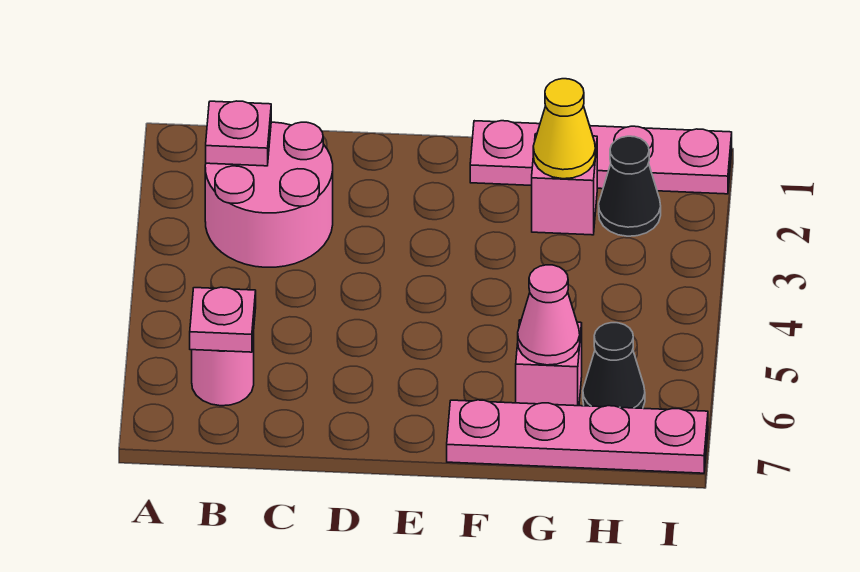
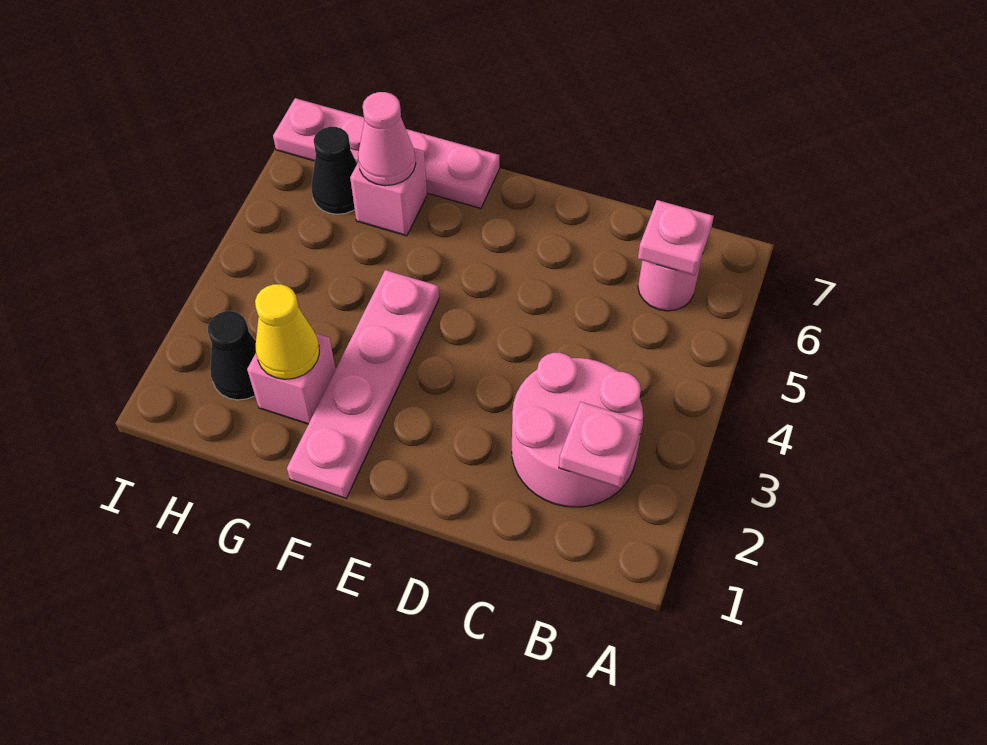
pink 1x4 plate [470,121,732,194] -> pink 1x4 plate turned to [287,270,439,498]

